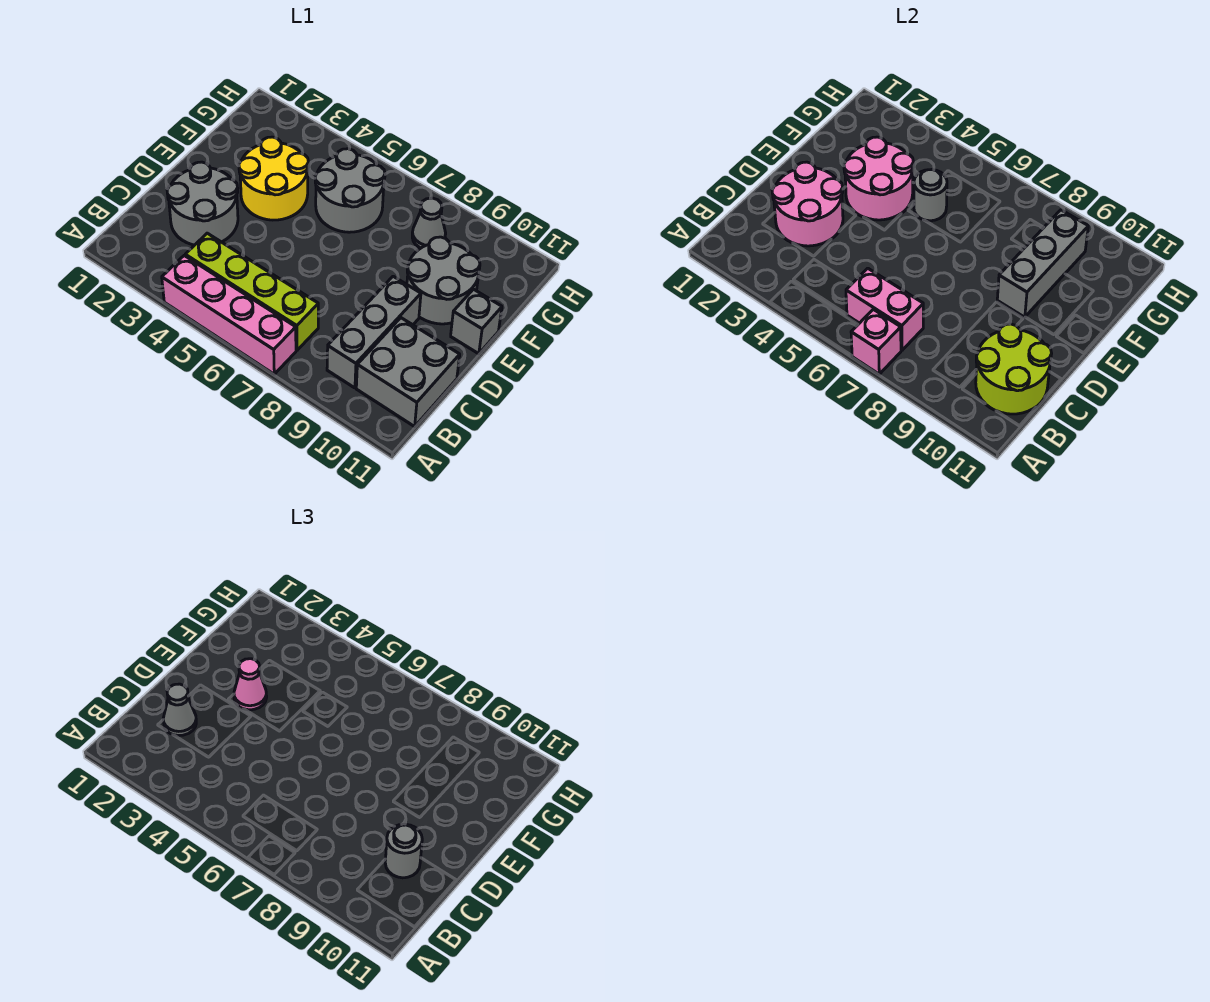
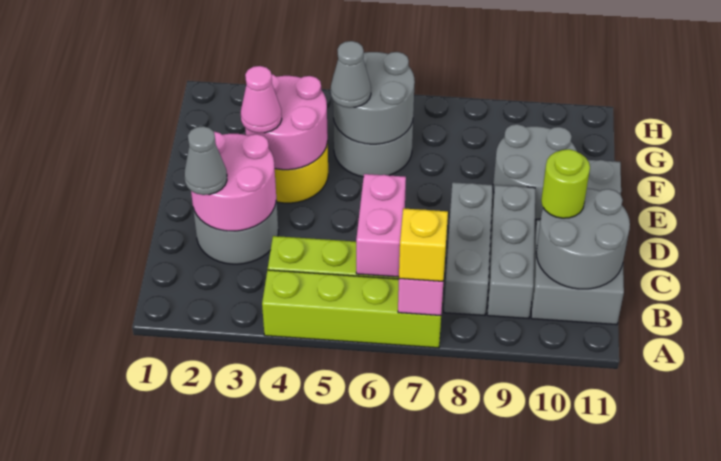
pink 1x4 brick [162,256,296,374] -> lime 1x4 brick [262,270,442,348]
none -> yellow 1x1 brick [399,208,448,281]
pink 1x2 brick [846,268,923,350] -> pink 1x2 brick turned to [356,174,406,277]
lime 2x2 round brick [976,324,1052,414] -> grey 2x2 round brick [536,188,630,289]
grey 1x1 round brick [385,824,422,878] -> lime 1x1 round brick [541,149,590,218]
grey 1x3 brick [997,210,1088,317] -> grey 1x3 brick moved to [444,182,493,315]
grey 1x1 round brick [914,170,947,221] -> grey 2x2 round brick [333,52,415,144]
grey 1x1 cone [412,198,446,248] -> grey 1x1 cone moved to [331,41,371,108]

